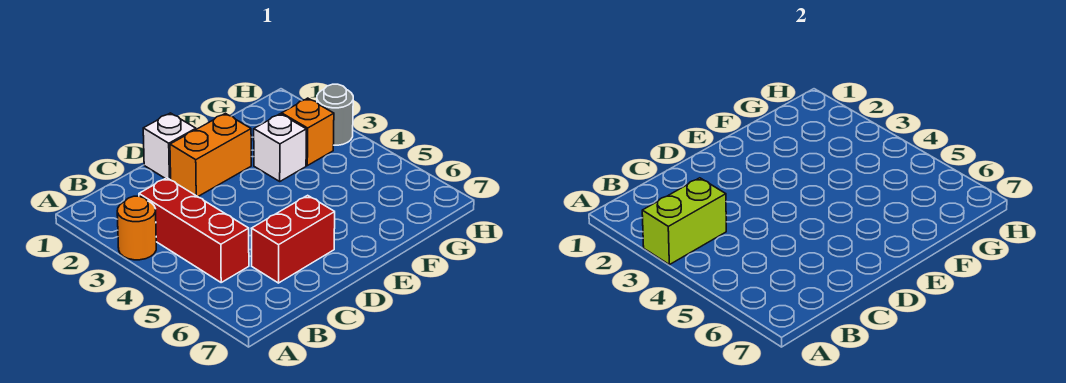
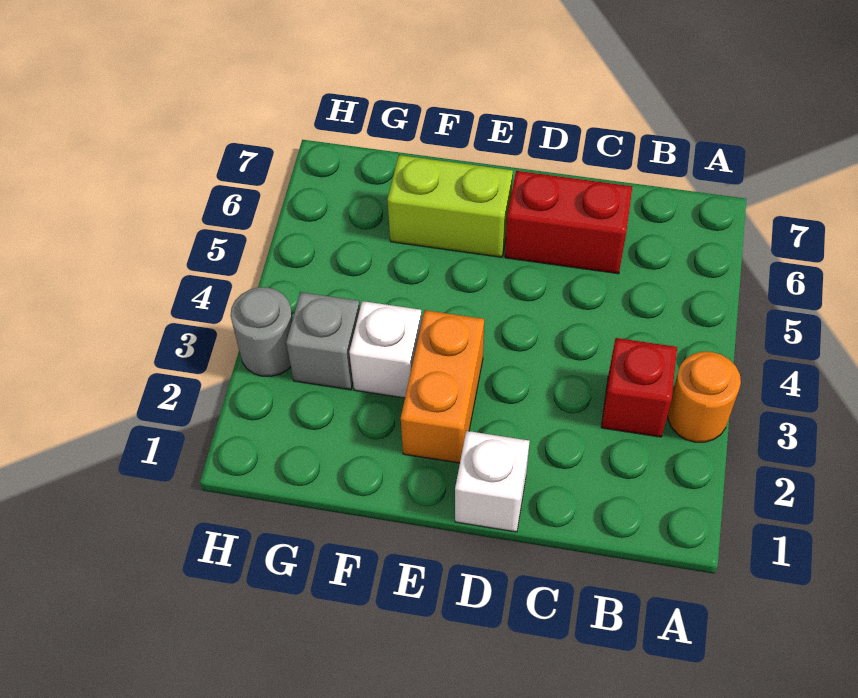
lime 1x2 brick [642,178,726,265] -> lime 1x2 brick moved to [387,155,513,257]
red 1x3 brick [139,178,249,282] -> red 1x1 brick [601,338,677,437]
orange 1x2 brick [170,113,251,197] -> orange 1x2 brick turned to [401,310,484,463]
orange 1x1 brick [282,98,334,166] -> grey 1x1 brick [286,292,360,390]

